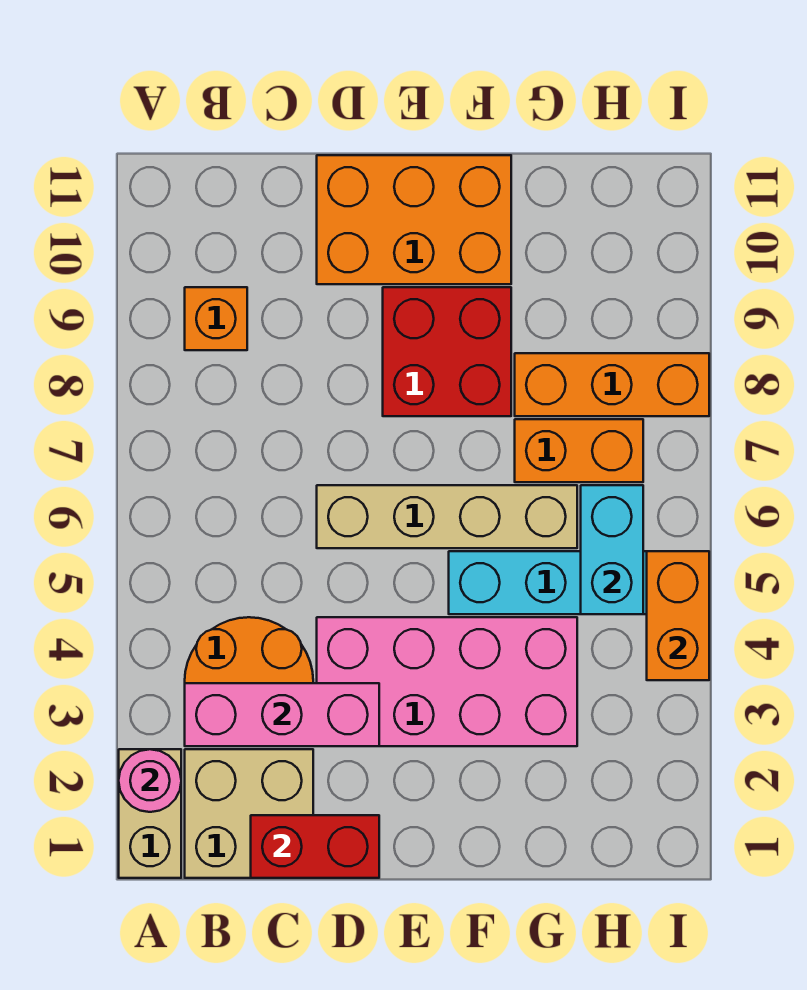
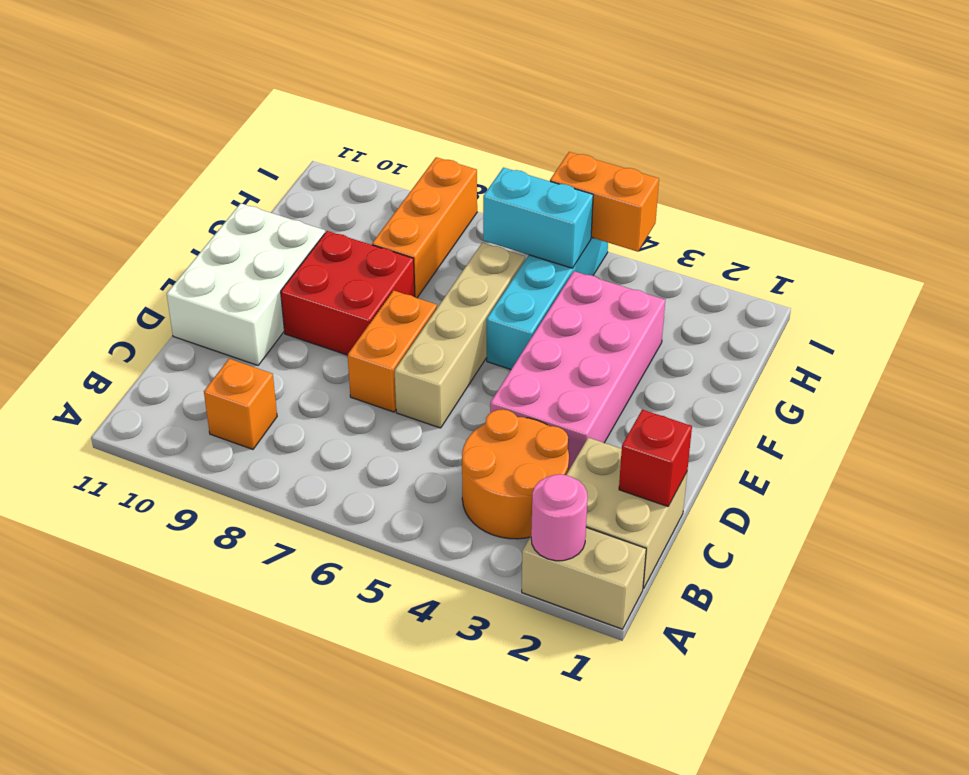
pink 1x3 brick [185,683,379,746] -> none
red 1x2 brick [251,815,379,878] -> red 1x1 brick [619,410,692,506]
orange 2x3 brick [317,155,511,284] -> white 2x3 brick [167,203,325,365]
orange 1x2 brick [515,419,643,482] -> orange 1x2 brick moved to [348,291,437,412]

